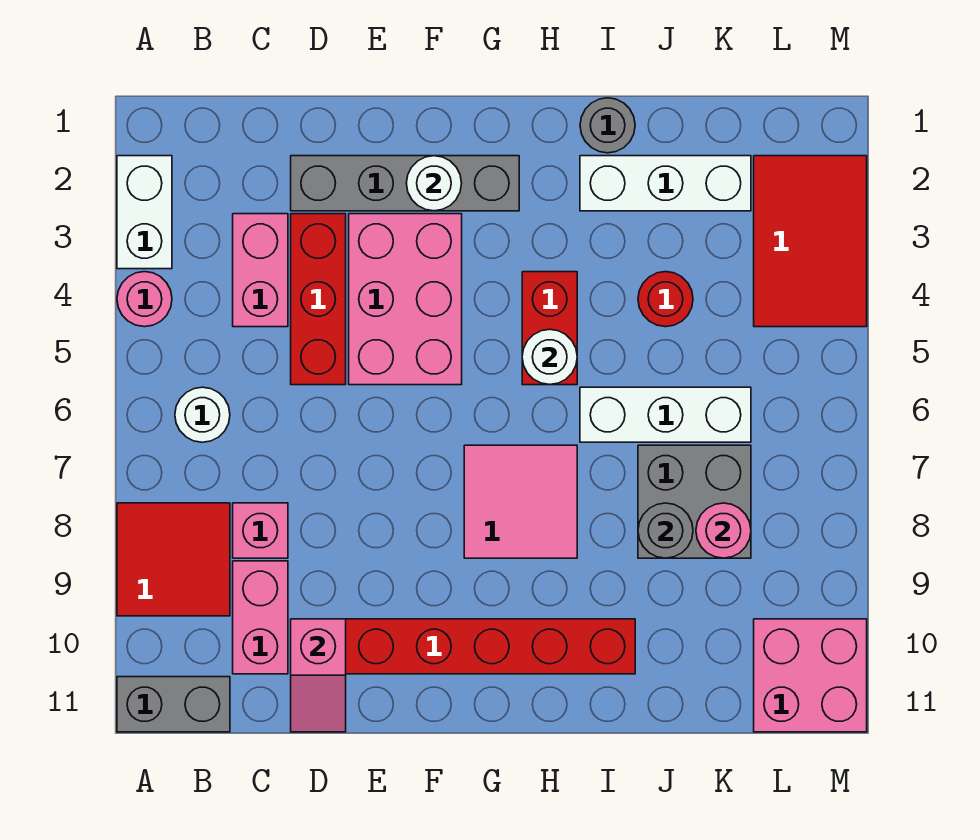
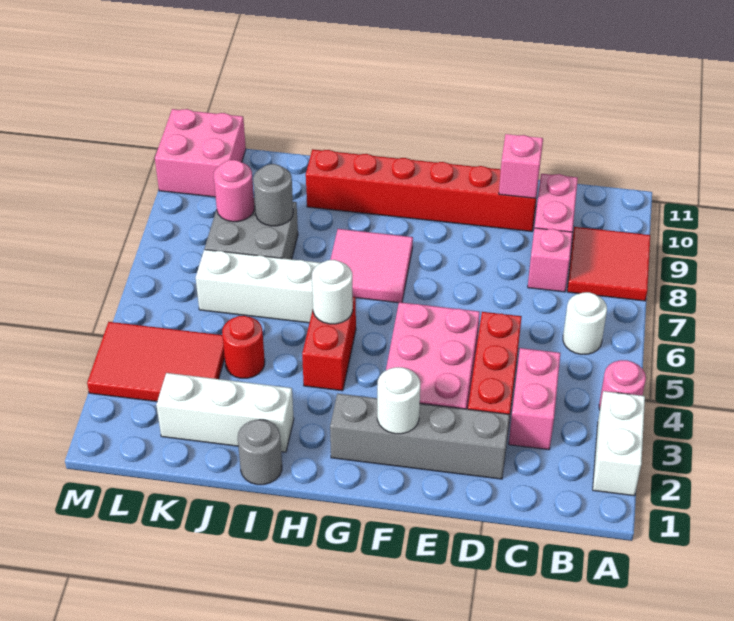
grey 1x2 brick [117,677,230,732] -> none
red 2x3 tile [754,156,867,327] -> red 2x3 tile turned to [87,322,225,402]

